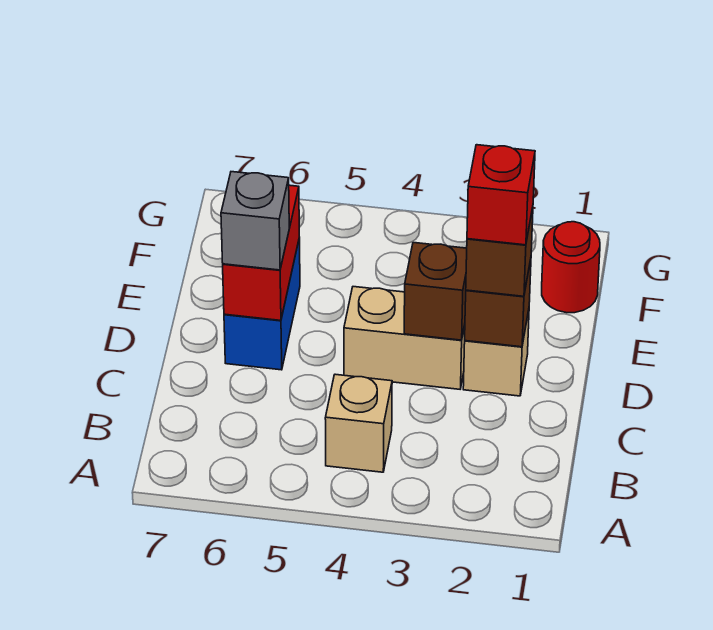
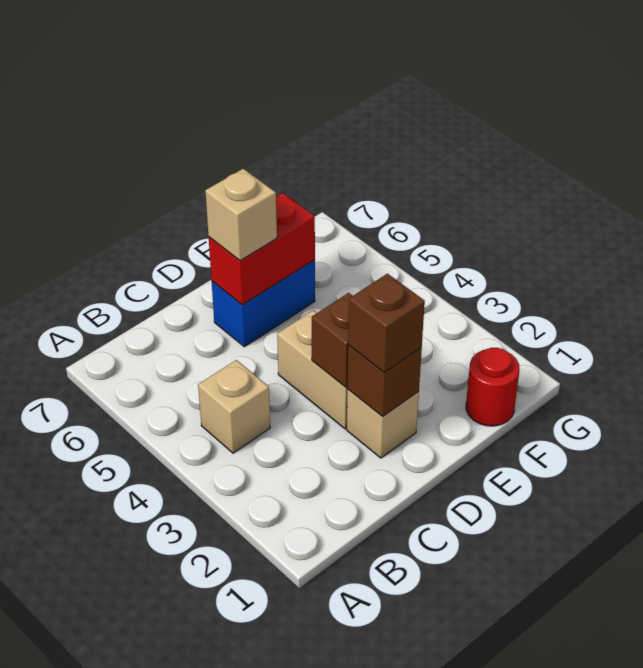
red 1x1 brick [467,145,535,245] -> none
grey 1x1 brick [221,172,289,270] -> tan 1x1 brick [205,169,277,261]

